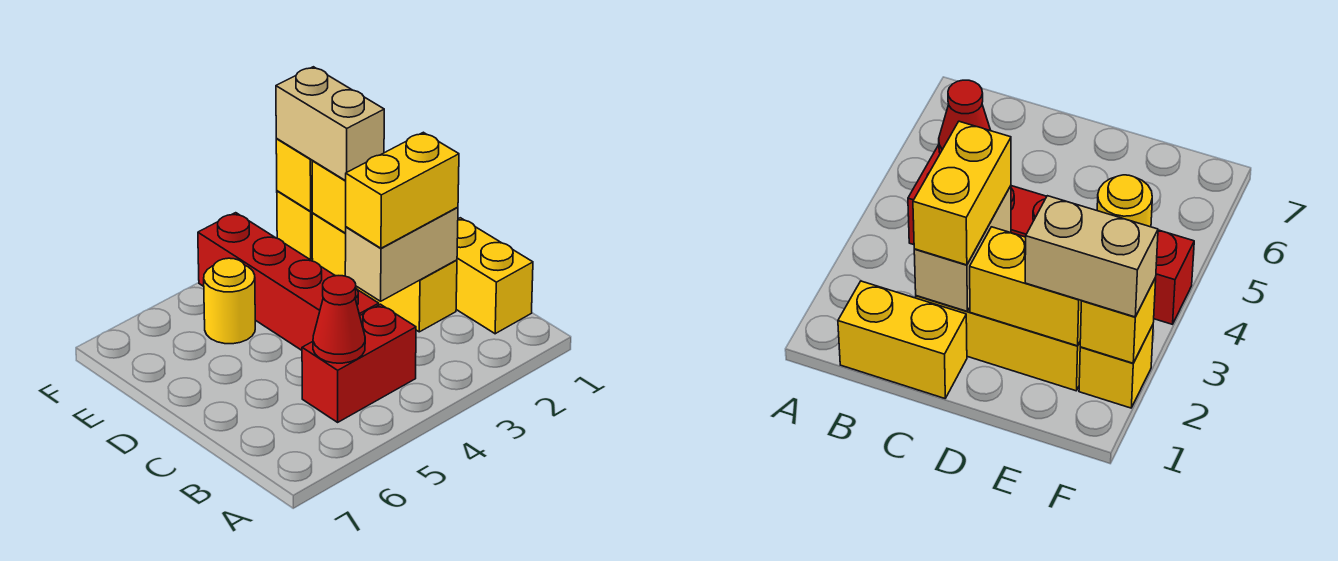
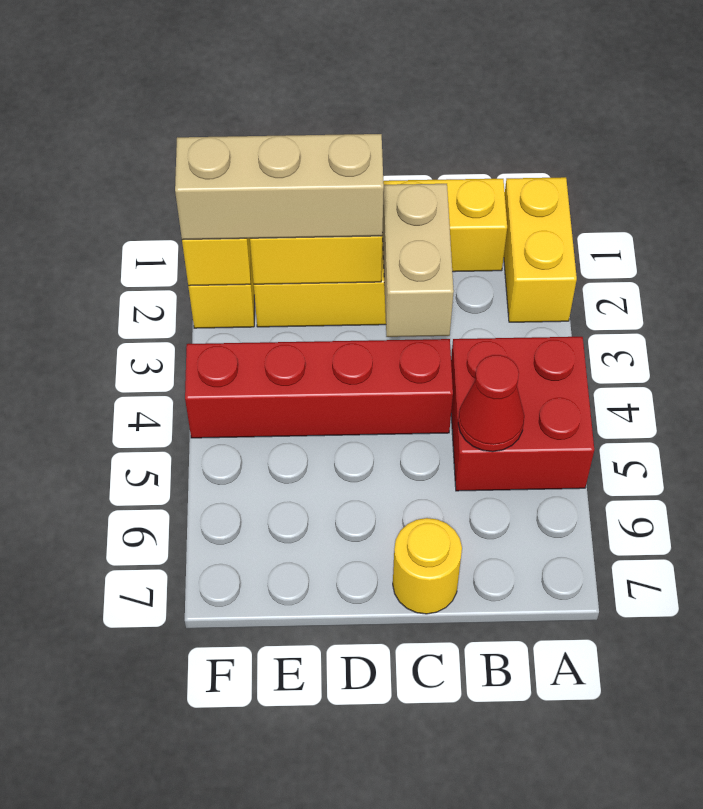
red 1x2 brick [302,304,416,422] -> red 2x2 brick [451,337,594,491]
yellow 1x2 brick [346,132,459,248] -> yellow 1x2 brick moved to [504,177,577,322]
tan 1x2 brick [276,67,384,181] -> tan 1x3 brick [175,134,384,240]
yellow 1x1 round brick [204,258,255,344] -> yellow 1x1 round brick moved to [393,518,462,614]

